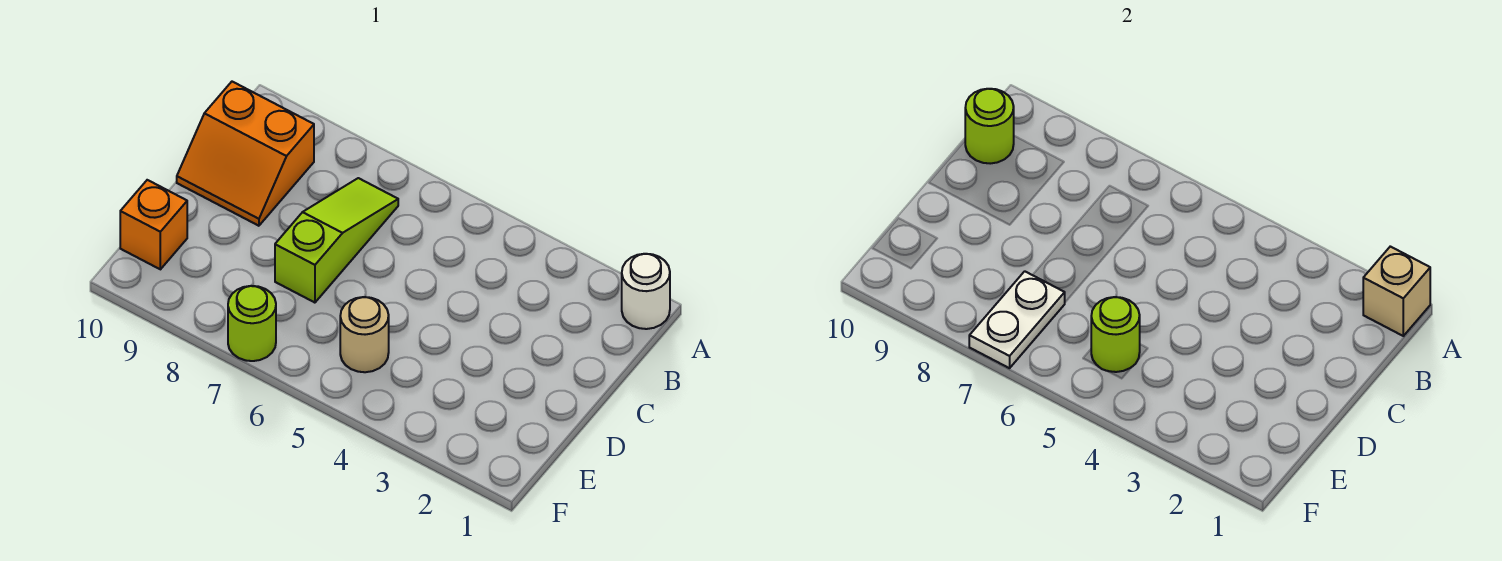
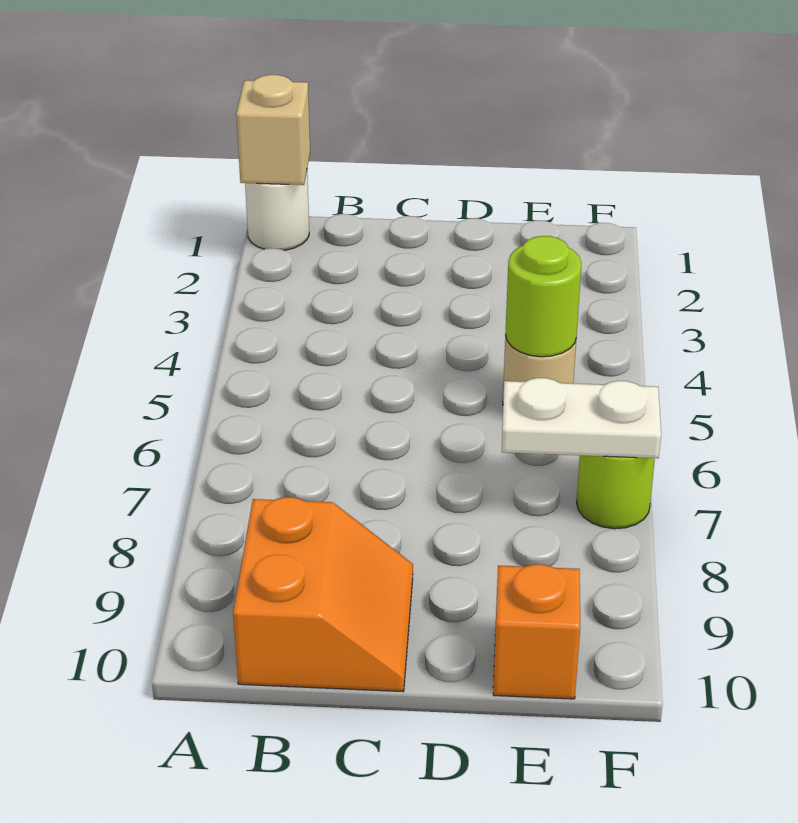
lime 1x3 slope [275,178,398,303] -> none
lime 1x1 round brick [965,89,1014,164] -> none

